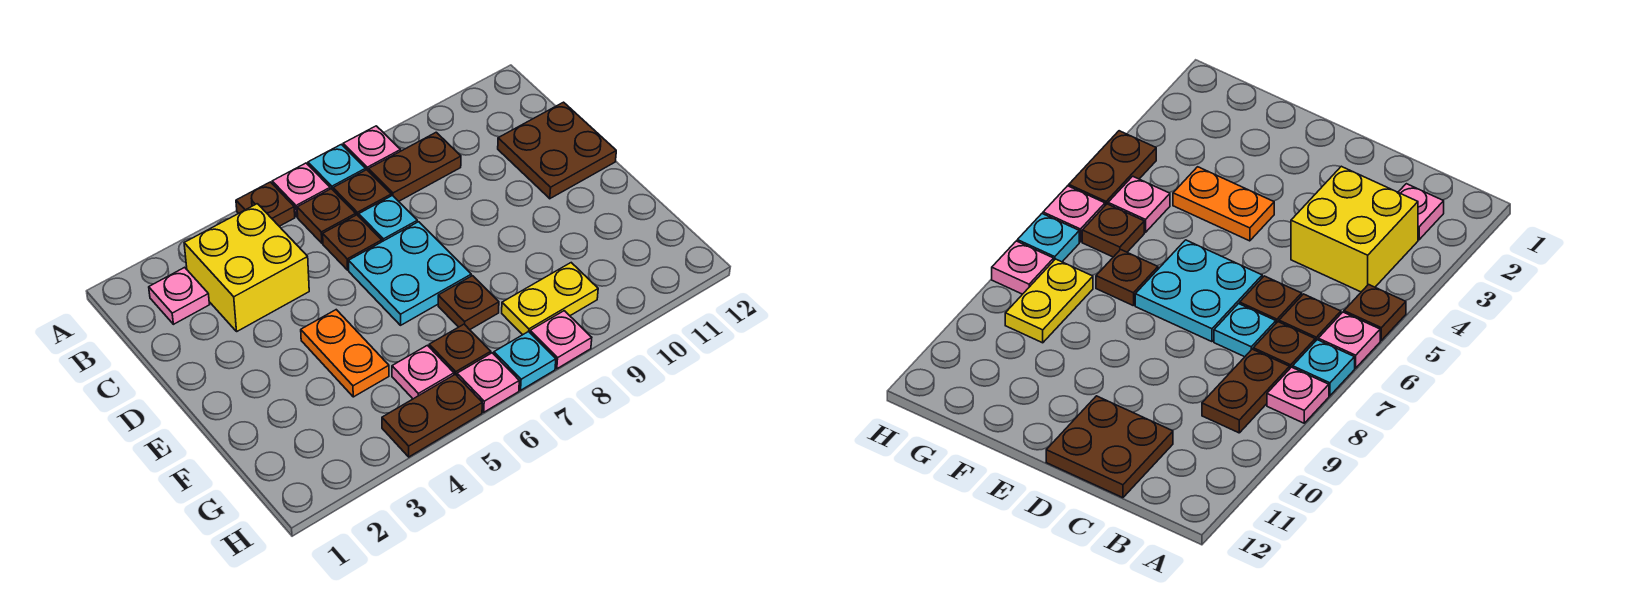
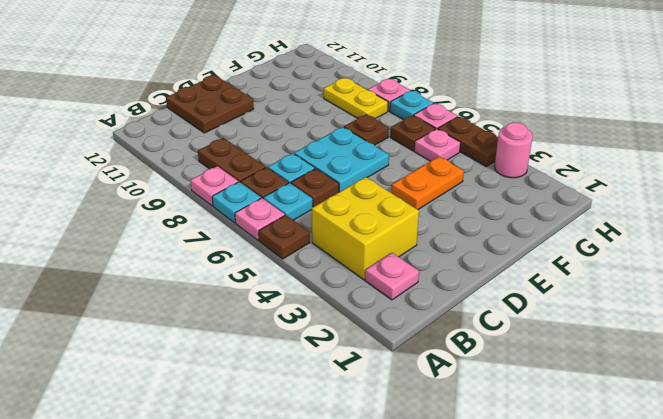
brown 1x1 plate [297,189,356,243] -> cyan 1x1 plate [263,183,313,220]
none -> pink 1x1 round brick [495,122,533,178]

